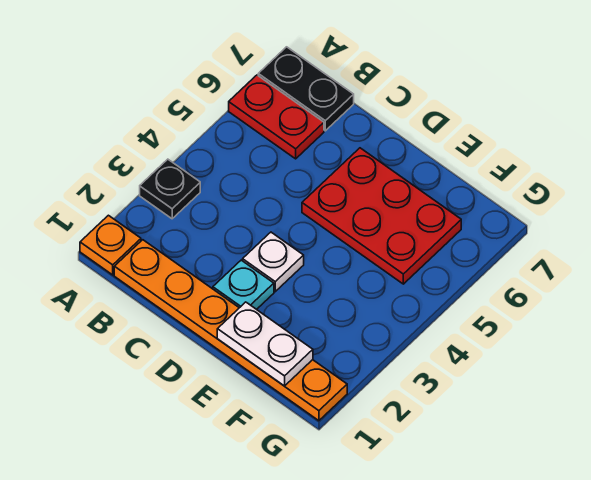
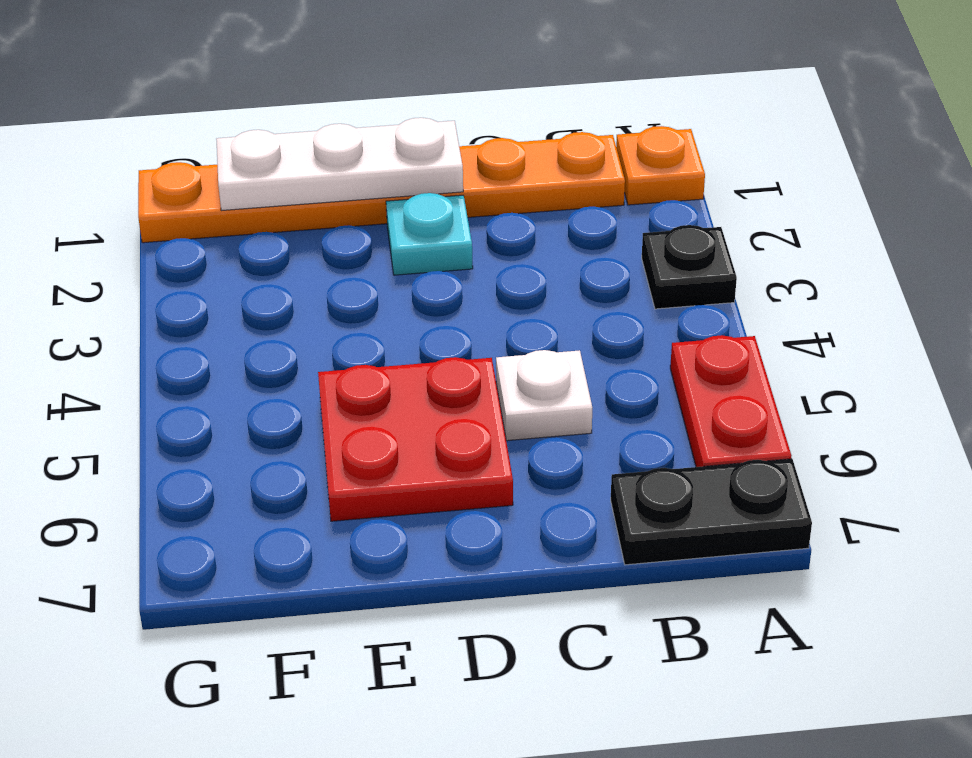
red 1x2 plate [229,75,324,159] -> red 1x2 plate turned to [670,335,791,467]
white 1x1 plate [243,232,304,292] -> white 1x1 plate moved to [496,350,592,441]
red 2x3 plate [302,148,461,284] -> red 2x2 plate [318,357,513,521]
white 1x2 plate [217,302,313,386] -> white 1x3 plate [216,118,463,211]

